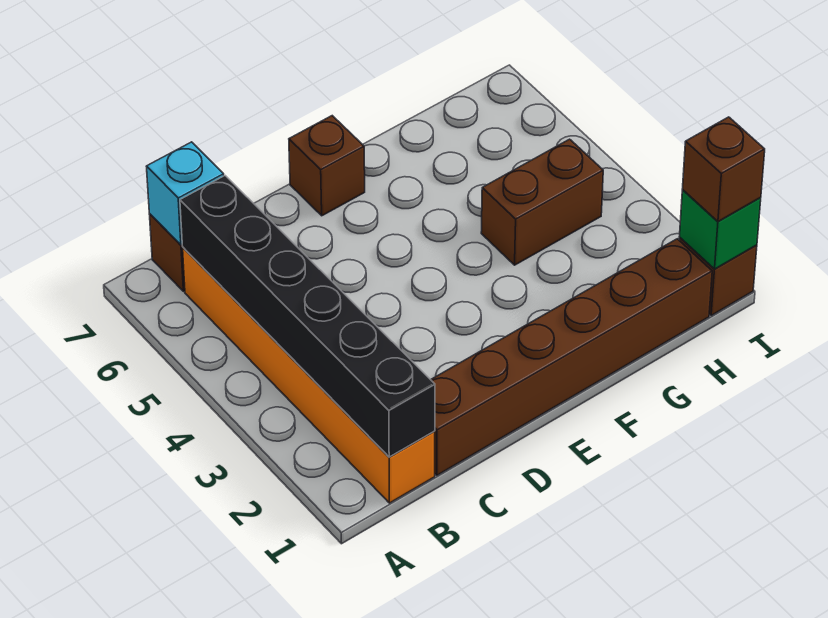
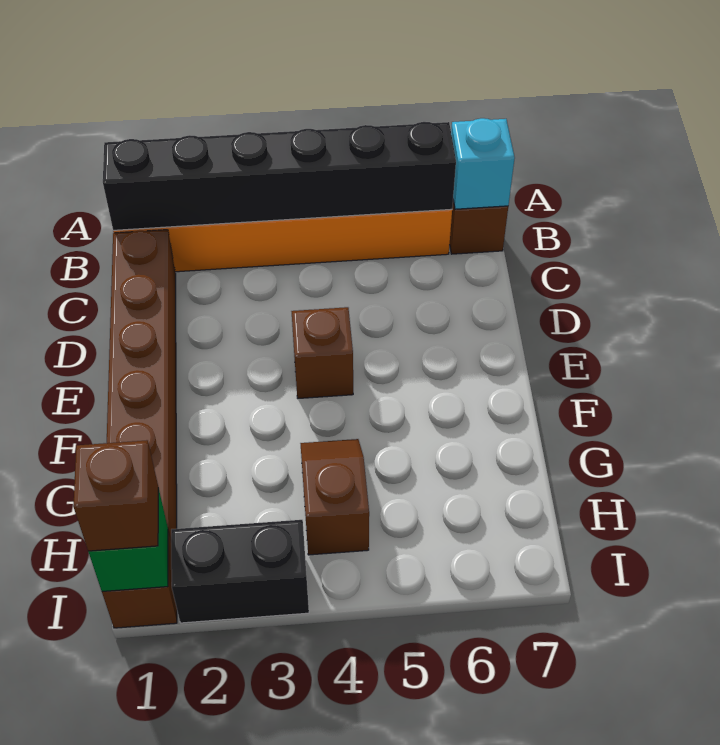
brown 1x1 brick [289,116,365,216] -> brown 1x1 brick moved to [291,307,353,399]
brown 1x2 brick [481,139,603,265] -> brown 1x2 slope [300,439,369,555]
none -> black 1x2 brick [171,520,309,623]

